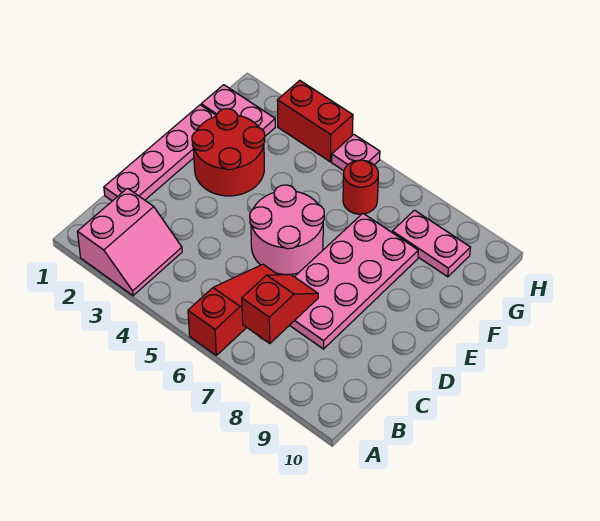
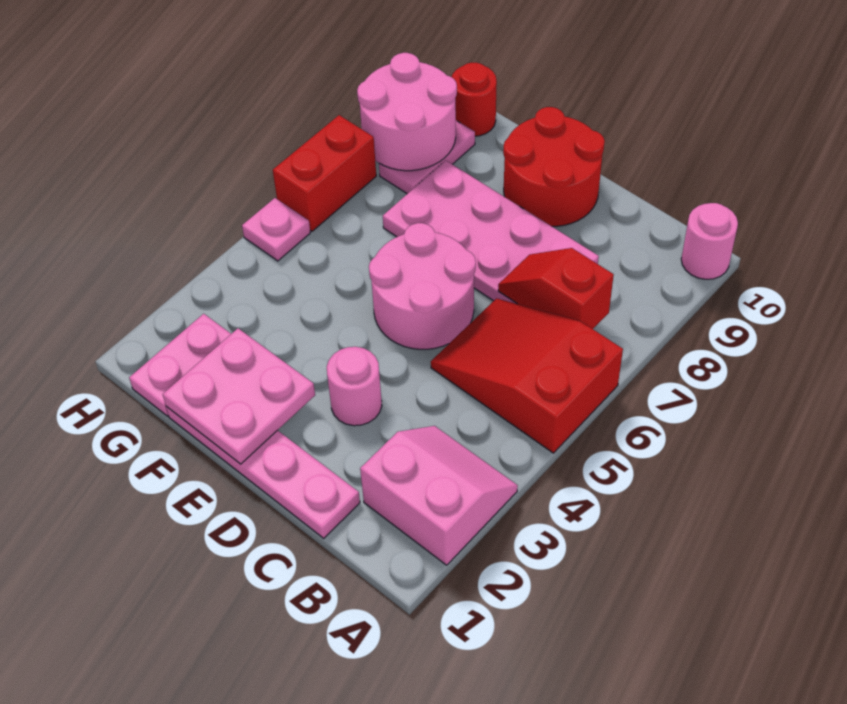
red 1x3 slope [188,264,278,355] -> red 2x3 slope [431,298,623,453]
none -> pink 1x1 round brick [681,203,738,279]
none -> pink 1x1 round brick [327,347,382,426]
none -> pink 2x2 plate [163,328,315,464]
red 2x2 round brick [192,109,265,196] -> red 2x2 round brick moved to [503,107,605,226]
red 1x1 round brick [343,160,378,214] -> red 1x1 round brick moved to [452,63,497,136]
none -> pink 2x2 round brick [357,53,457,171]
red 1x2 brick [277,80,353,162] -> red 1x2 brick moved to [273,115,376,231]

